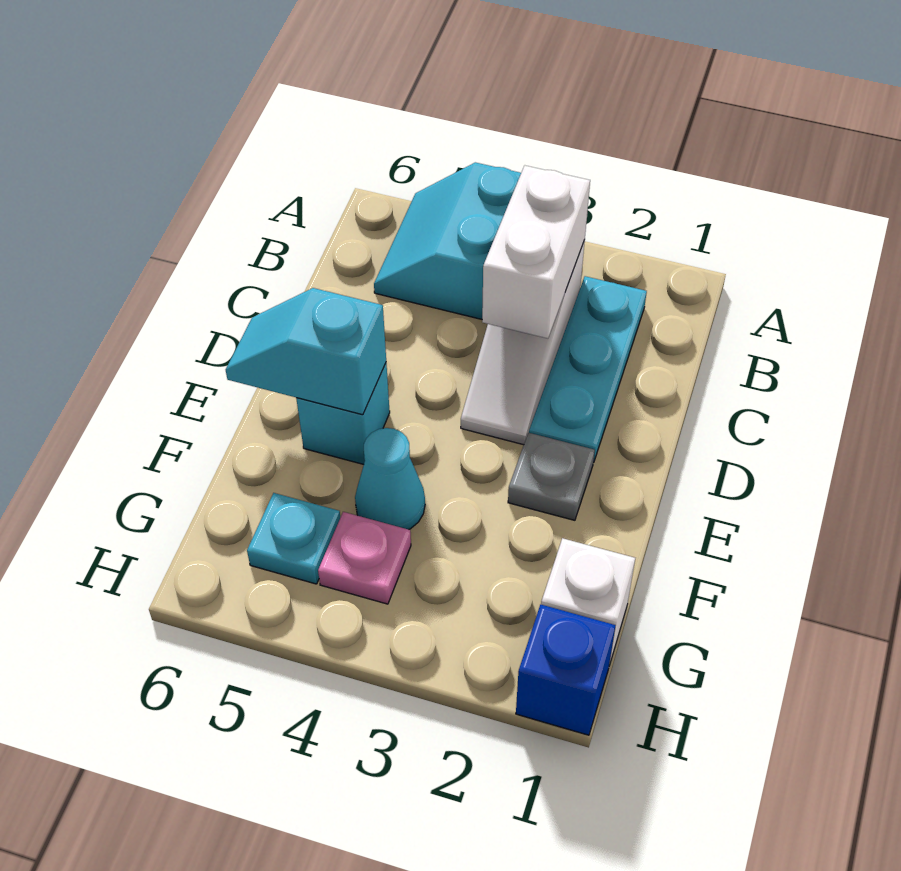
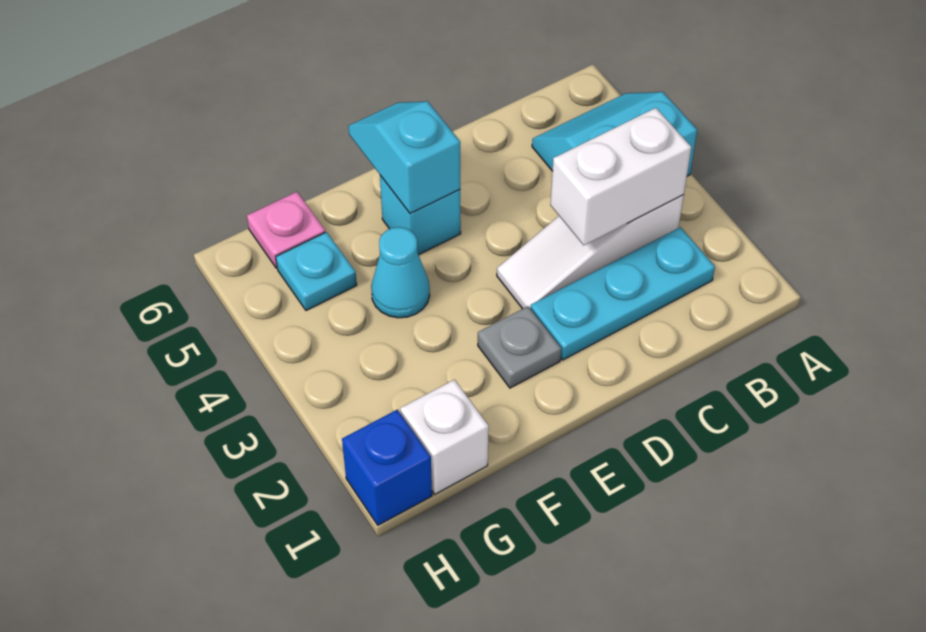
pink 1x1 plate [318,512,411,604] -> pink 1x1 plate moved to [247,192,325,268]

